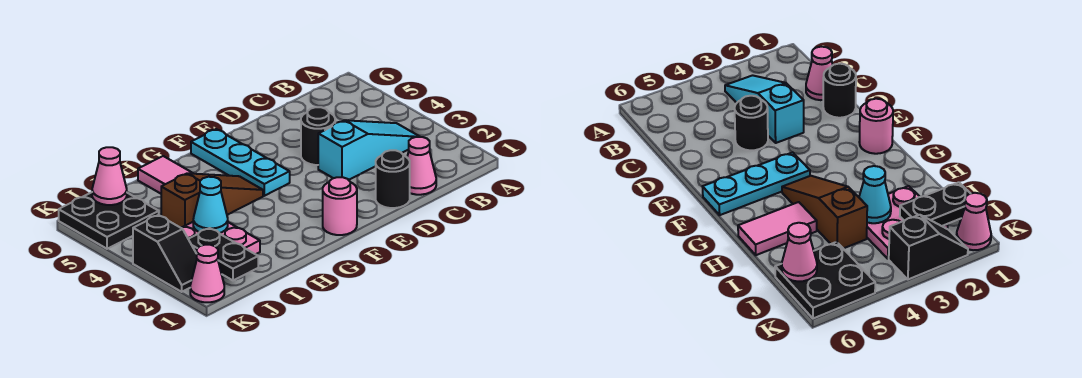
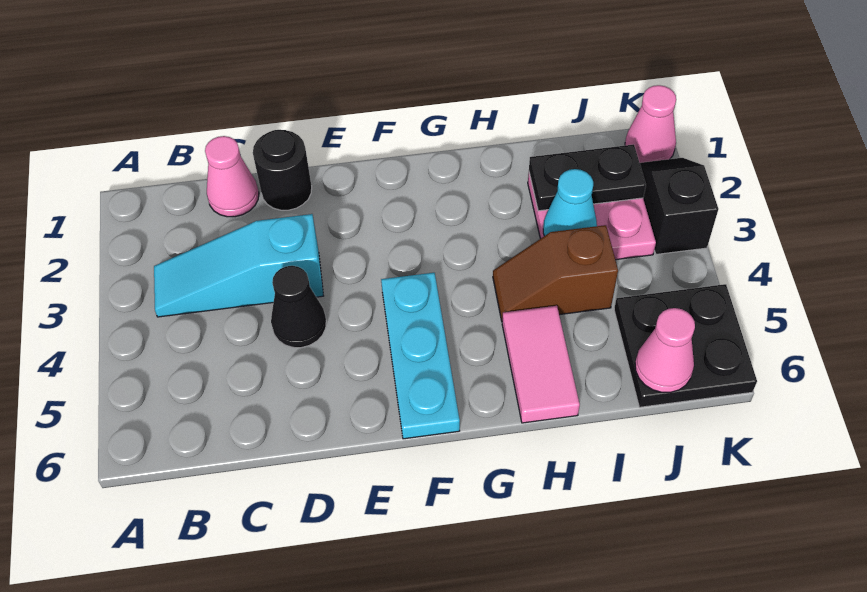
black 1x1 round brick [301,107,335,165] -> black 1x1 cone [271,266,326,348]
pink 1x1 round brick [323,177,357,235] -> none
brown 1x3 slope [161,173,263,227] -> brown 1x2 slope [493,225,618,321]
black 1x2 plate [189,228,258,280] -> black 1x2 plate turned to [529,144,646,211]

